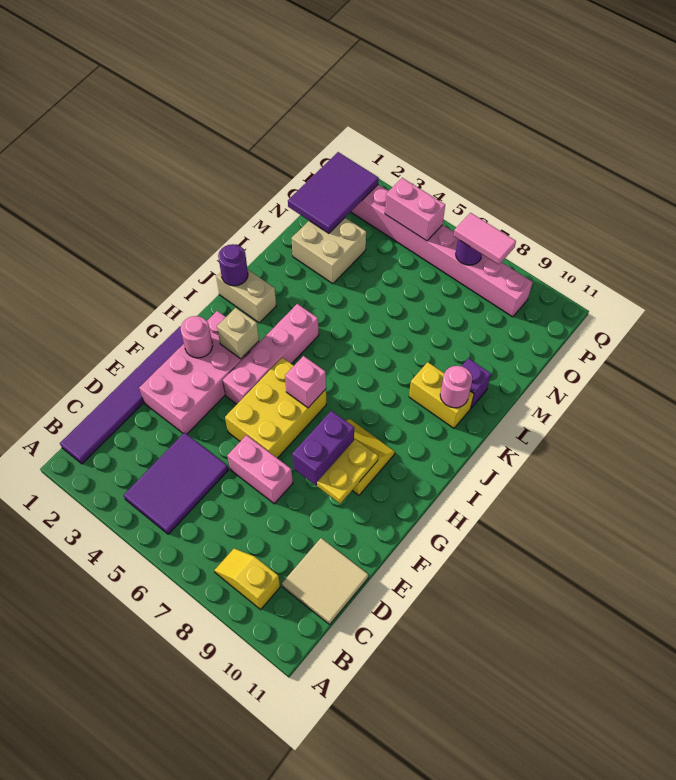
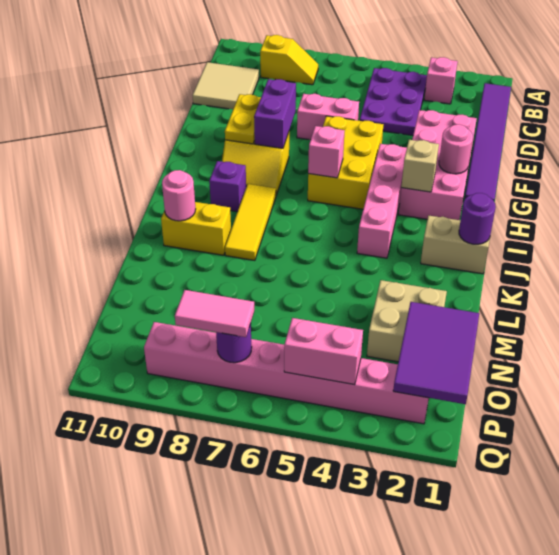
none -> pink 1x1 brick [424,57,458,104]
purple 2x3 tile [124,432,228,534] -> purple 2x3 plate [360,68,427,135]
none -> yellow 1x3 tile [225,184,276,260]
purple 1x1 brick [462,358,491,408] -> purple 1x1 brick moved to [209,161,246,212]

